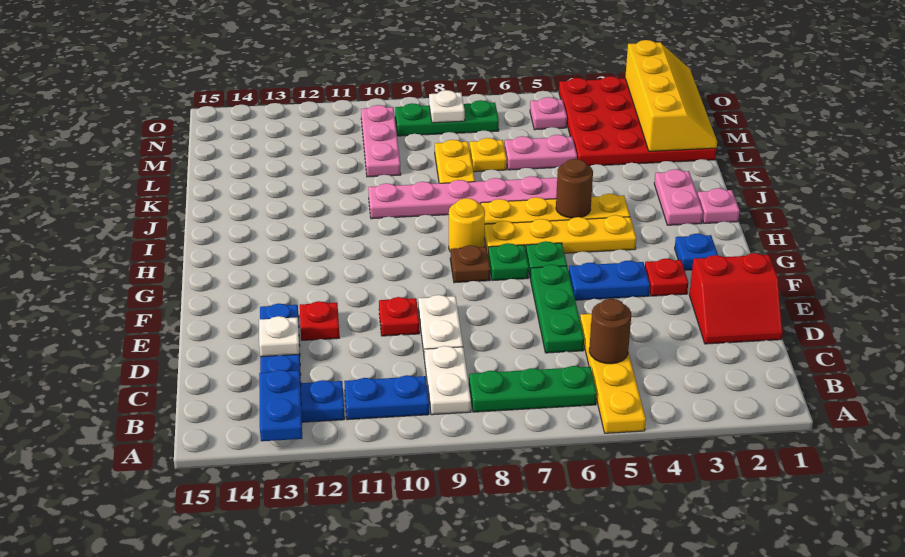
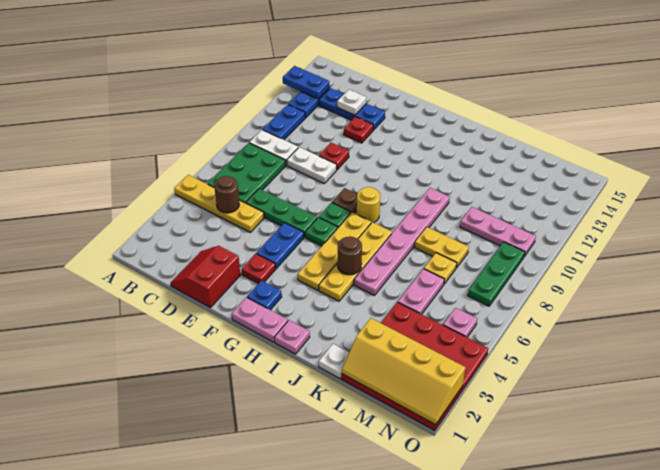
green 1x3 plate [469,366,597,412] -> green 2x3 plate [208,143,285,203]
pink 1x2 plate [654,169,703,225] -> pink 1x2 plate moved to [232,297,288,342]
white 1x1 plate [429,90,465,123] -> white 1x1 plate moved to [319,344,349,379]

